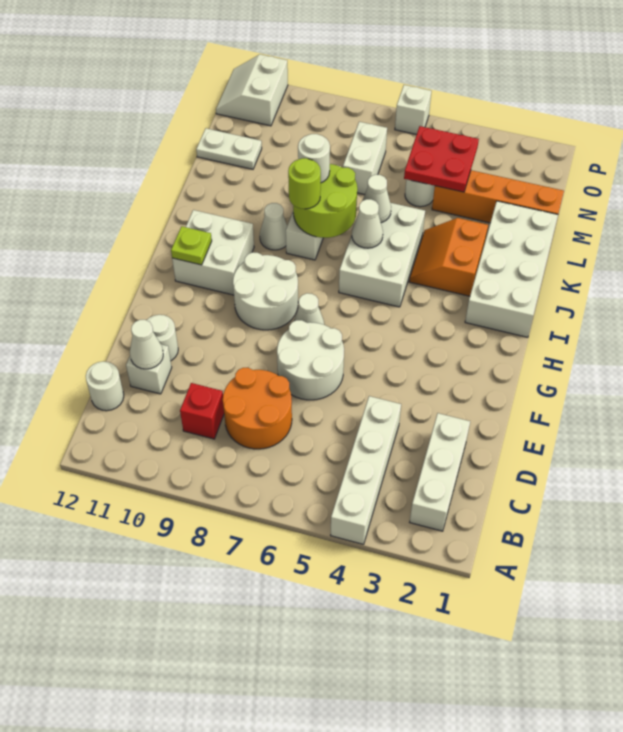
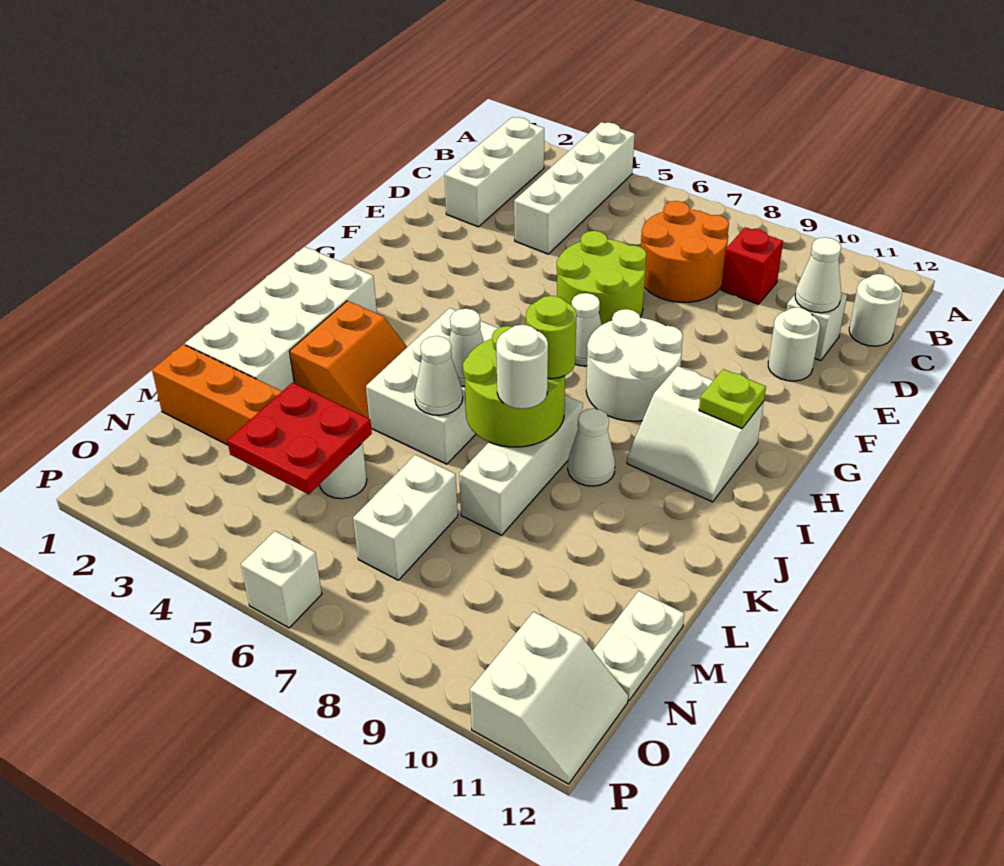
white 2x2 round brick [277,320,344,400] -> lime 2x2 round brick [557,231,646,325]
white 2x2 brick [172,210,254,295] -> white 2x2 slope [627,366,764,502]
white 1x2 plate [196,128,262,169] -> white 1x2 plate turned to [593,591,684,701]

